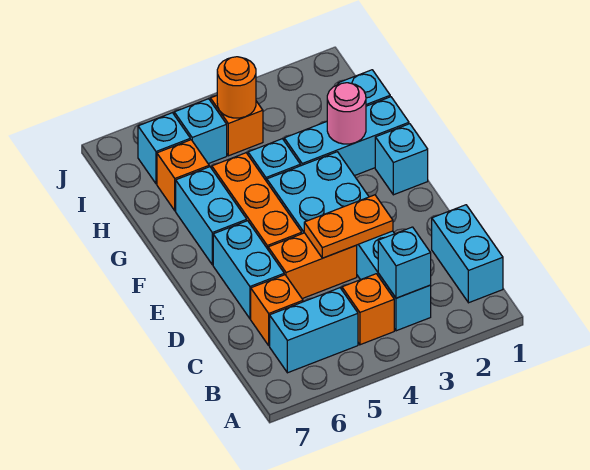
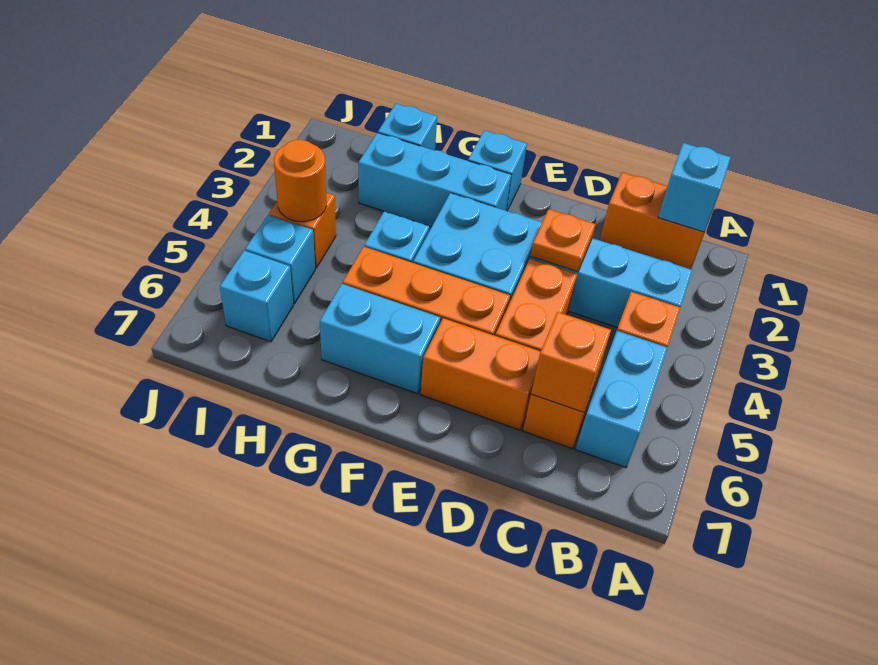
cyan 1x2 brick [432,205,503,303] -> orange 1x2 brick [600,172,705,269]
cyan 1x1 brick [378,227,431,298] -> cyan 1x1 brick moved to [658,143,731,232]
orange 1x2 plate [304,195,393,258] -> orange 1x1 plate [531,209,595,272]
cyan 1x2 brick [213,221,284,319] -> orange 1x2 brick [421,318,541,430]
cyan 1x3 brick [284,97,409,176] -> cyan 1x3 brick turned to [359,133,511,227]
pink 1x1 round brick [327,83,366,144] -> none
orange 1x1 brick [157,140,209,211] -> orange 1x1 brick moved to [531,312,611,412]

